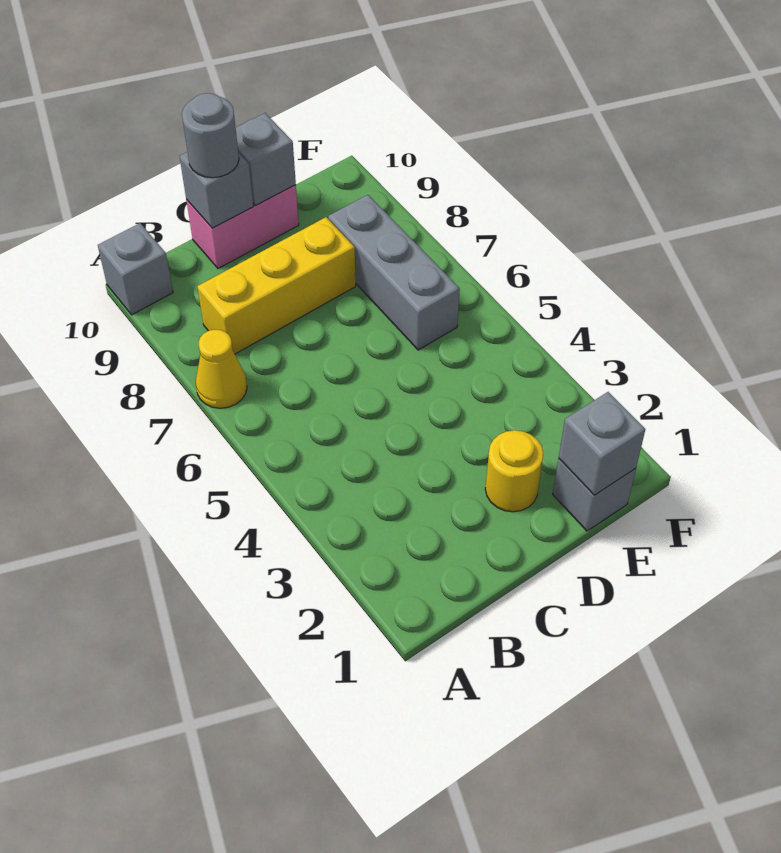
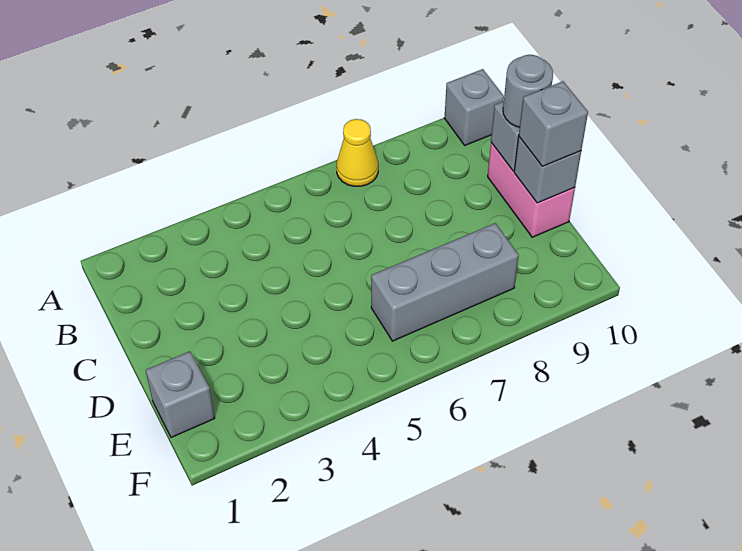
yellow 1x3 brick [197,217,356,354] -> none
yellow 1x1 round brick [485,430,543,512] -> none
grey 1x1 brick [559,392,645,495] -> grey 1x1 brick moved to [519,81,588,166]

